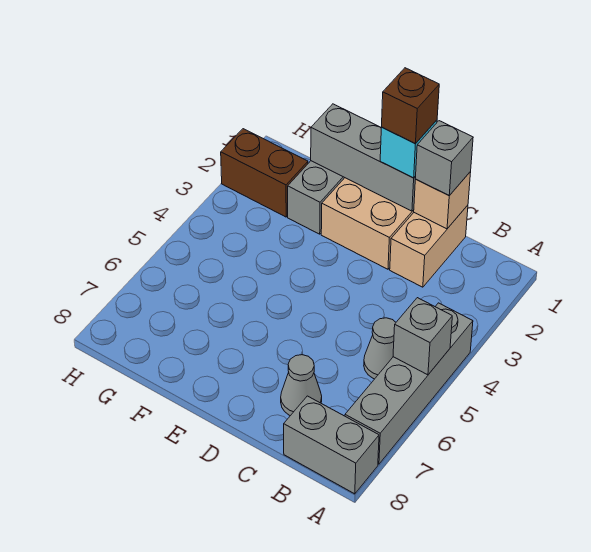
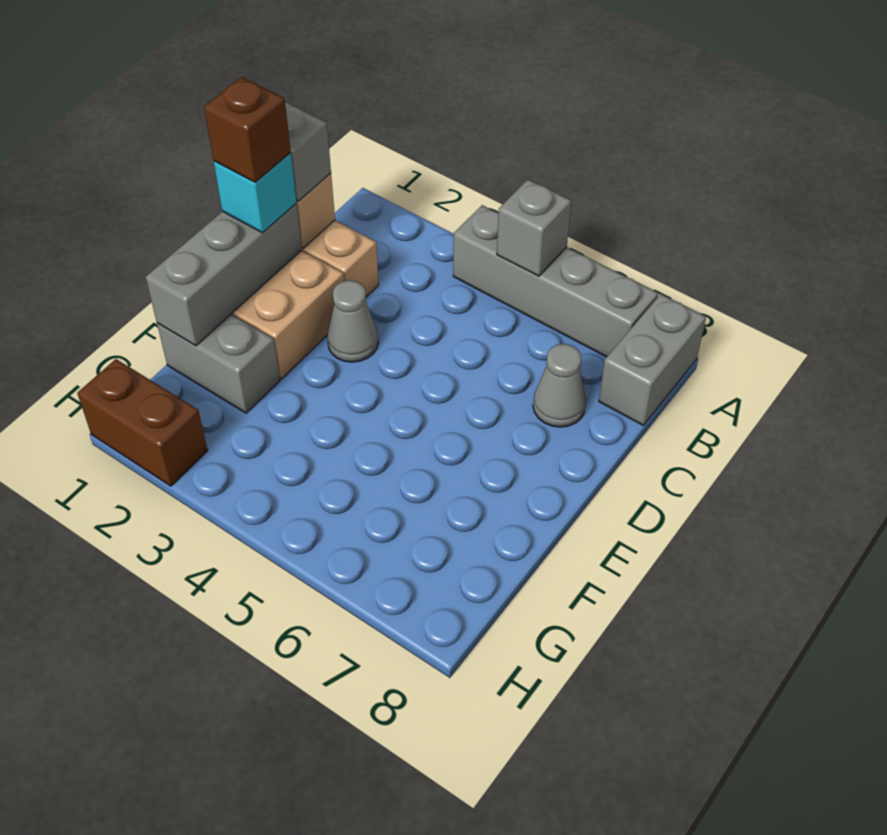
grey 1x1 cone [364,318,396,379] -> grey 1x1 cone moved to [327,280,378,362]
brown 1x2 brick [221,129,308,217] -> brown 1x2 brick turned to [77,359,208,486]

